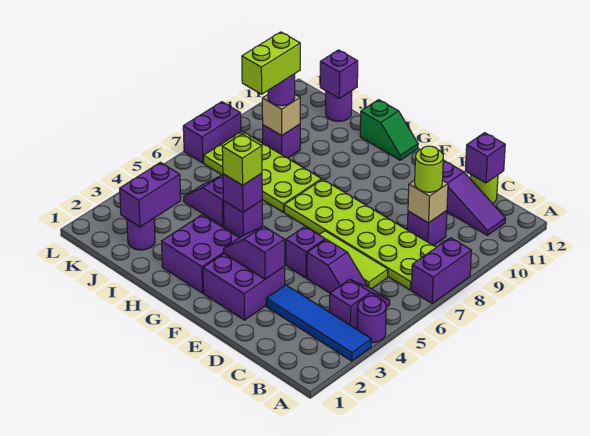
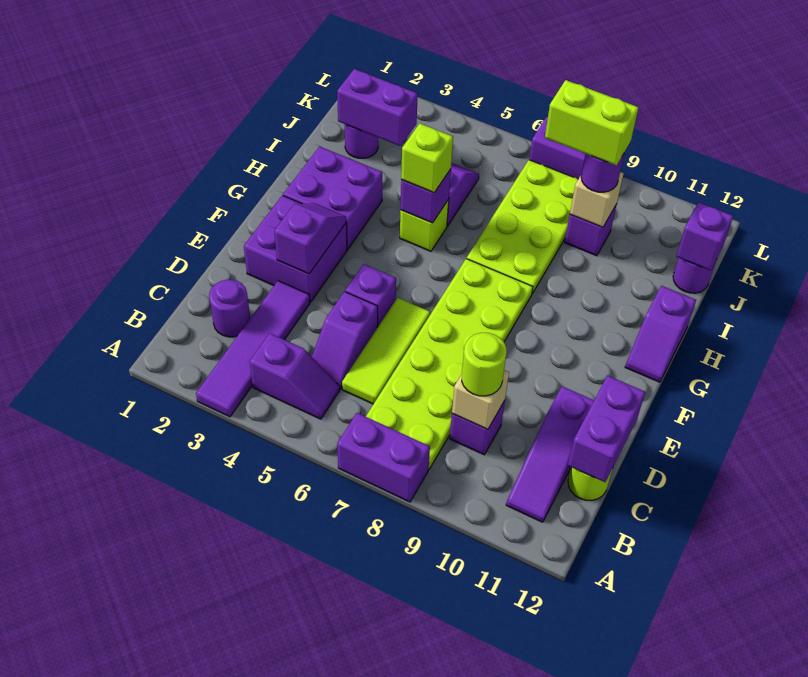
blue 1x4 tile [266,285,371,361] -> purple 1x4 tile [196,281,310,417]
purple 1x1 round brick [357,296,386,343] -> purple 1x1 round brick moved to [209,280,250,337]
purple 1x1 brick [465,133,505,183] -> purple 1x2 brick [568,376,645,482]
green 1x2 slope [360,100,418,160] -> purple 1x2 slope [625,286,696,382]
purple 1x1 brick [223,200,263,237] -> lime 1x1 brick [400,200,449,251]

